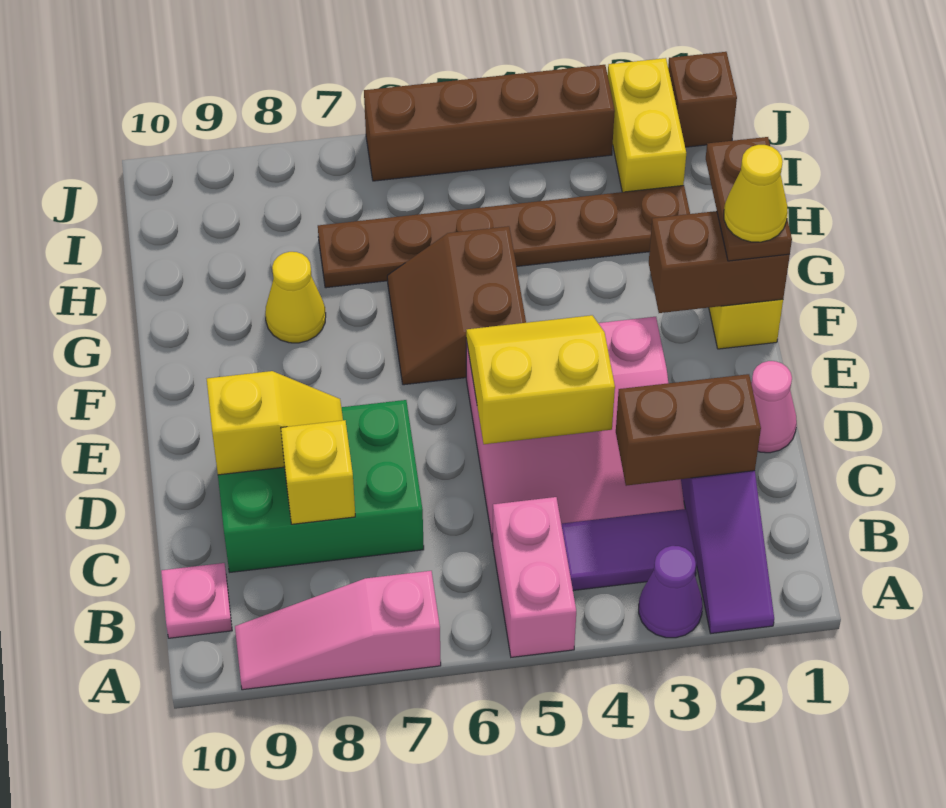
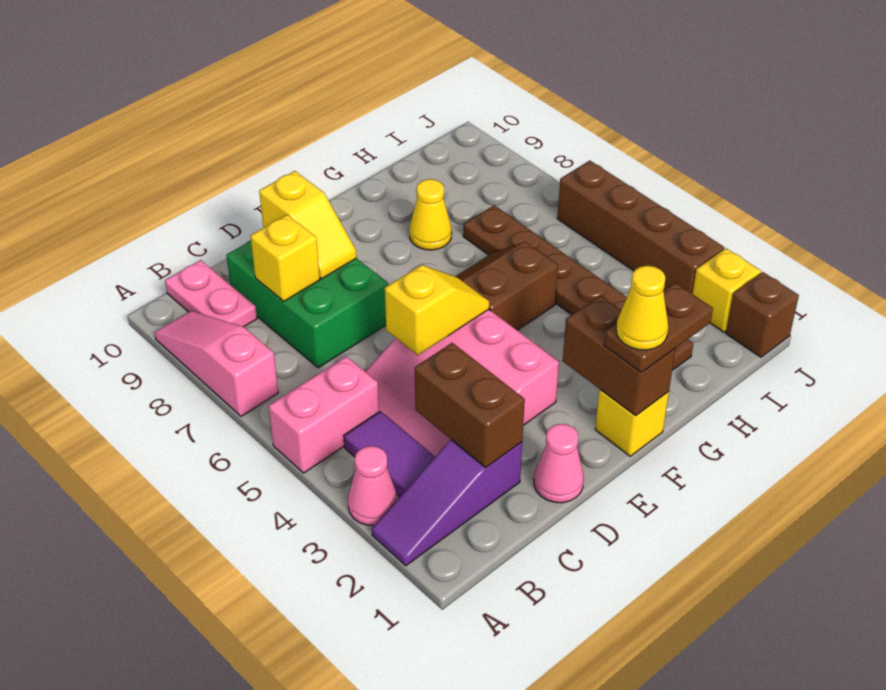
purple 1x1 cone [639,546,703,638] -> pink 1x1 cone [348,446,398,526]
pink 1x1 plate [161,563,232,638] -> pink 1x2 plate [165,260,257,327]
yellow 2x2 slope [466,315,615,444] -> yellow 1x2 slope [385,265,489,355]
yellow 1x2 brick [608,58,686,192] -> yellow 1x1 brick [693,248,761,332]

